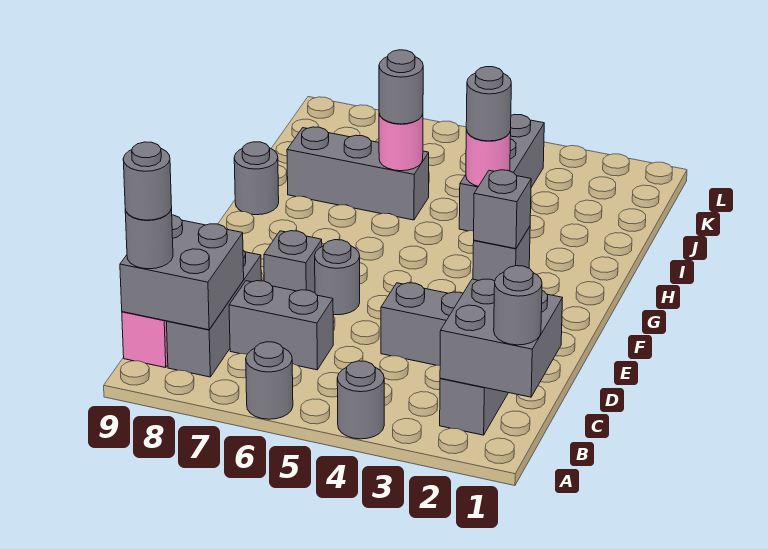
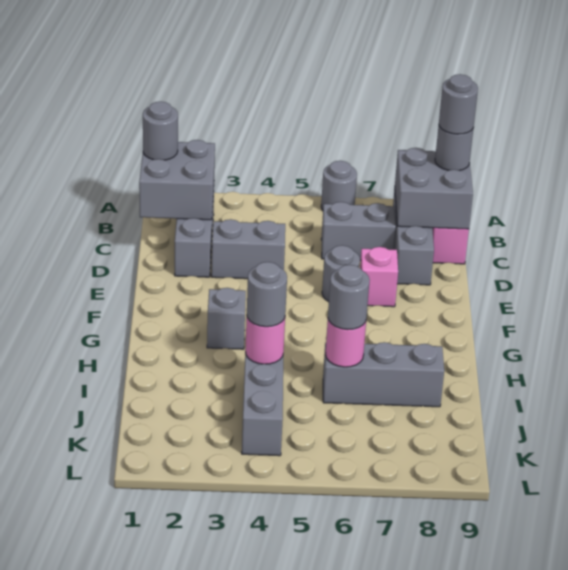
grey 1x1 round brick [337,361,384,439] -> none
grey 1x1 brick [264,231,322,293] -> pink 1x1 brick [360,247,398,307]
grey 1x1 brick [474,170,531,249] -> none
grey 1x1 round brick [234,142,279,215] -> none

